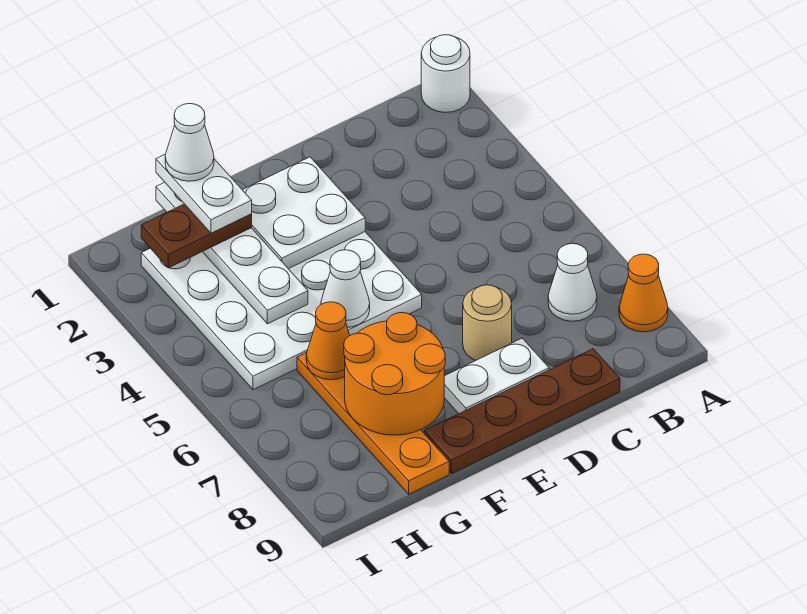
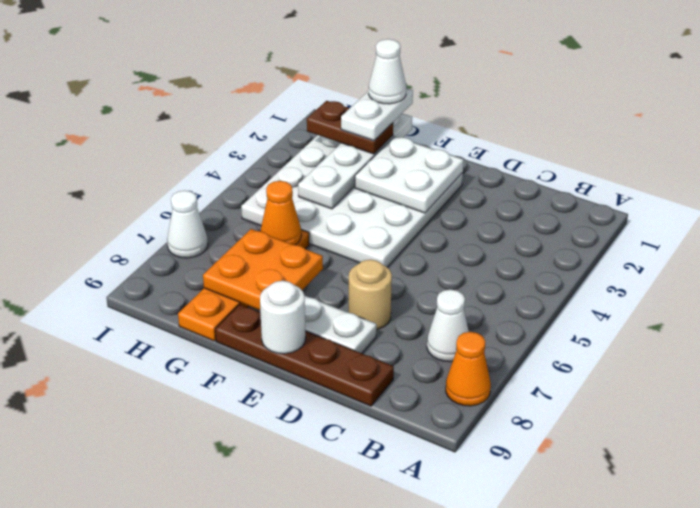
white 1x1 round brick [421,35,470,112] -> white 1x1 round brick moved to [260,281,306,354]
white 1x1 cone [321,250,370,327] -> white 1x1 cone moved to [167,190,208,258]
orange 2x2 round brick [344,313,445,435] -> orange 2x2 plate [203,229,323,310]

